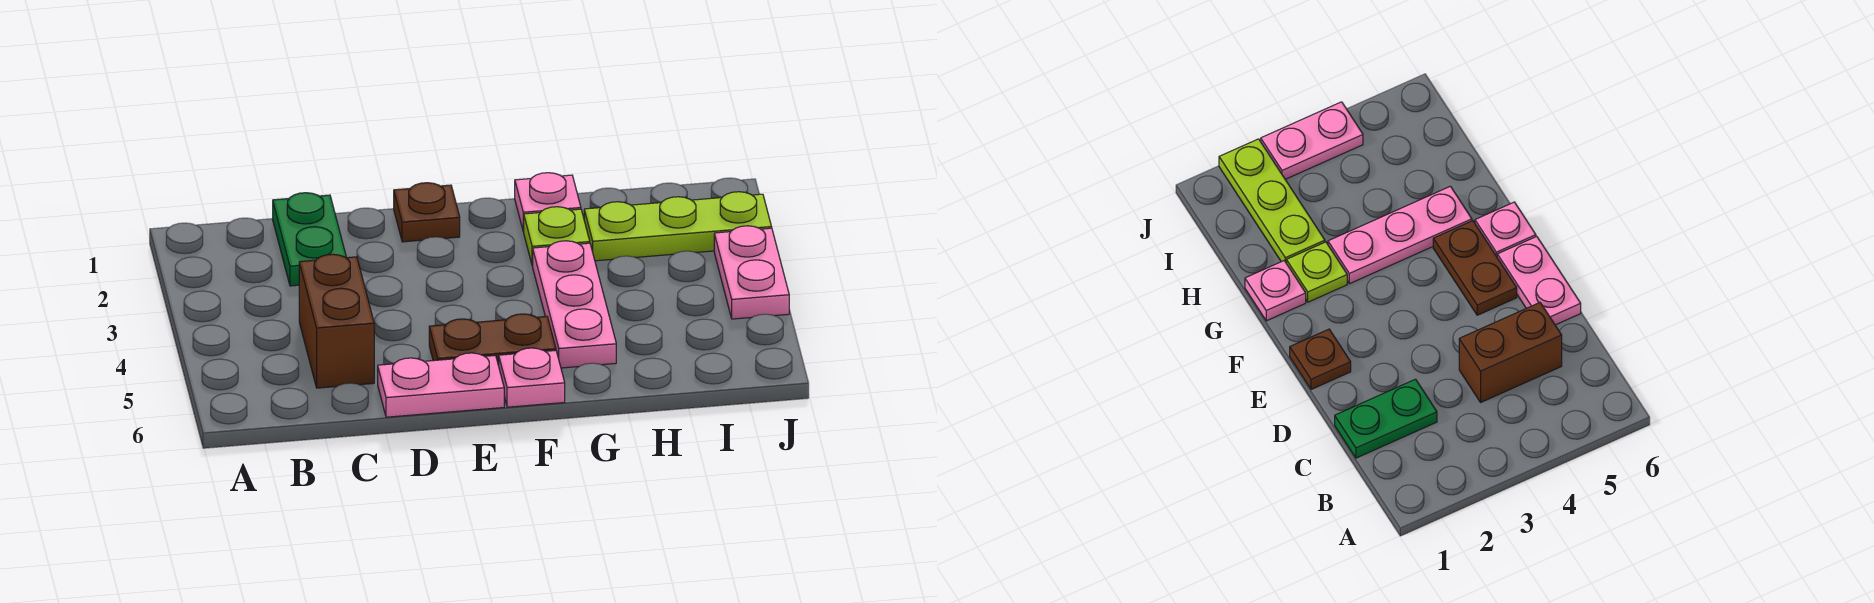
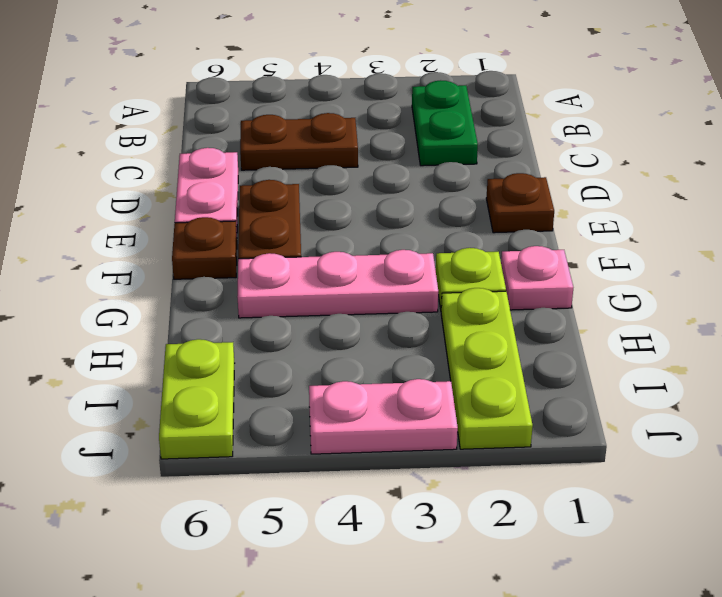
green 1x2 plate [273,193,346,286] -> green 1x2 plate turned to [412,80,478,166]
brown 1x2 brick [299,254,374,388] -> brown 1x2 plate [240,113,358,170]
pink 1x1 plate [499,348,565,407] -> brown 1x1 plate [172,217,237,279]
none -> lime 1x2 plate [159,339,235,459]

